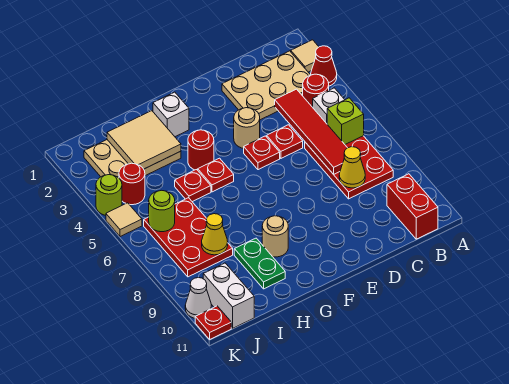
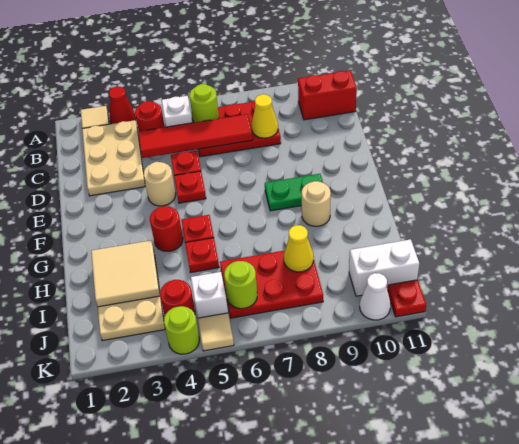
lime 1x1 brick [327,98,364,144] -> lime 1x1 round brick [190,84,219,123]
white 1x1 brick [153,92,189,137] -> white 1x1 brick moved to [191,272,228,318]
green 1x2 plate [234,238,285,289] -> green 1x2 plate moved to [265,174,323,211]

